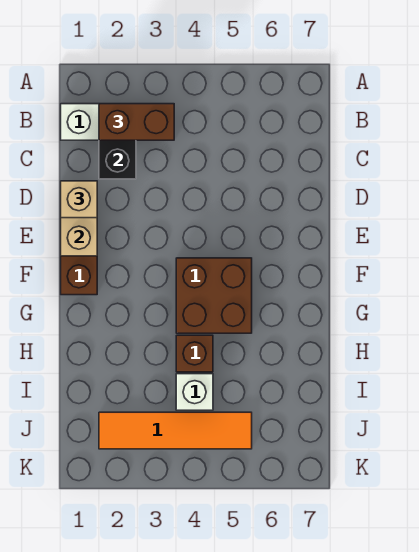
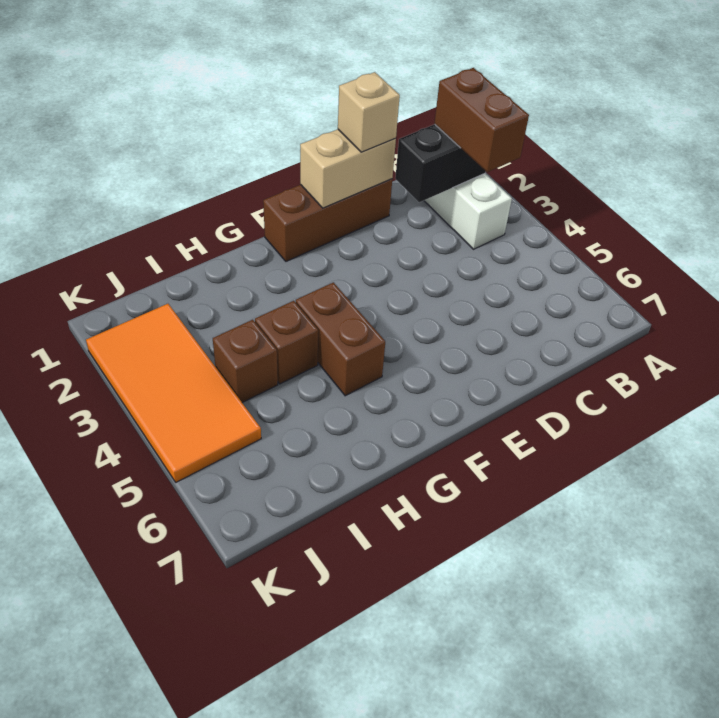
brown 2x2 brick [176,258,252,333] -> brown 1x2 brick [296,282,385,396]
white 1x1 brick [176,374,213,410] -> brown 1x1 brick [213,320,278,403]
orange 1x4 tile [99,412,252,449] -> orange 2x4 tile [86,304,261,482]

